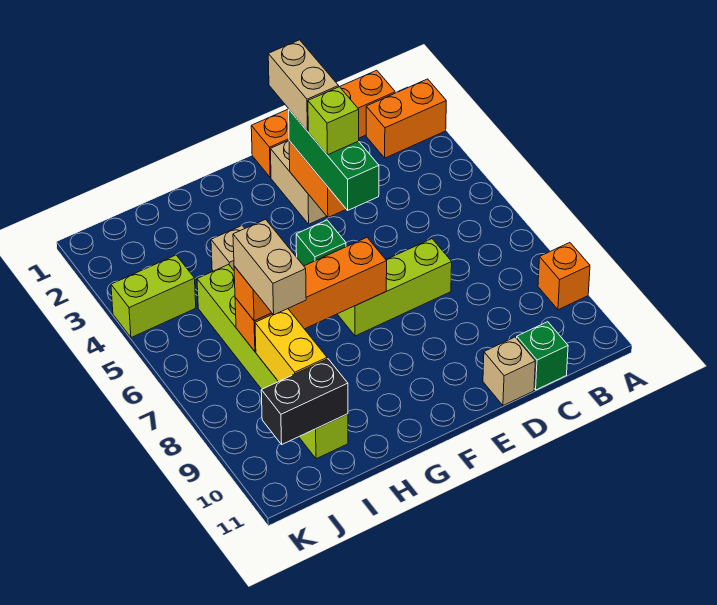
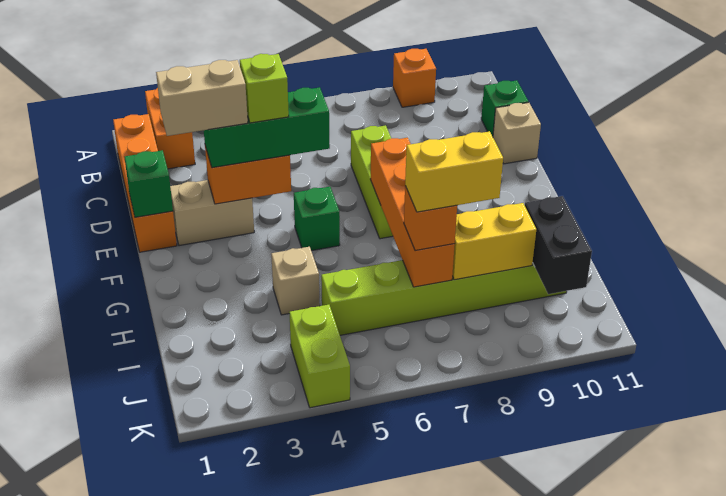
none -> green 1x1 brick [124,150,173,217]
tan 1x2 brick [233,219,306,315] -> yellow 1x2 brick [405,131,503,212]

